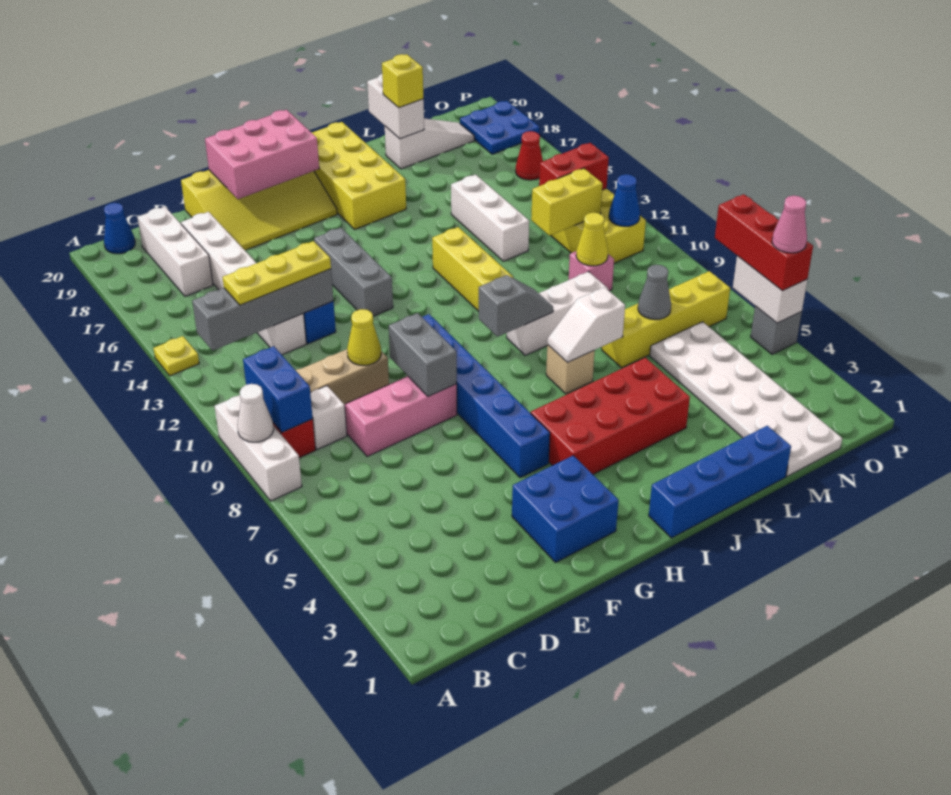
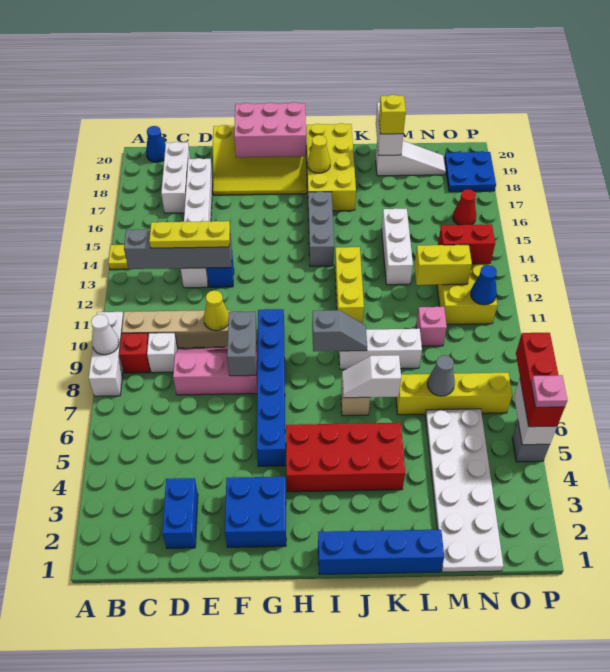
blue 1x2 brick [243,346,313,432] -> blue 1x2 brick moved to [162,478,198,548]
grey 1x3 brick [314,228,393,316] -> grey 1x3 brick moved to [308,191,334,266]
yellow 1x1 cone [576,213,608,266] -> yellow 1x1 cone moved to [308,135,330,173]
pink 1x1 cone [772,196,807,253] -> pink 1x1 plate [531,375,567,407]

